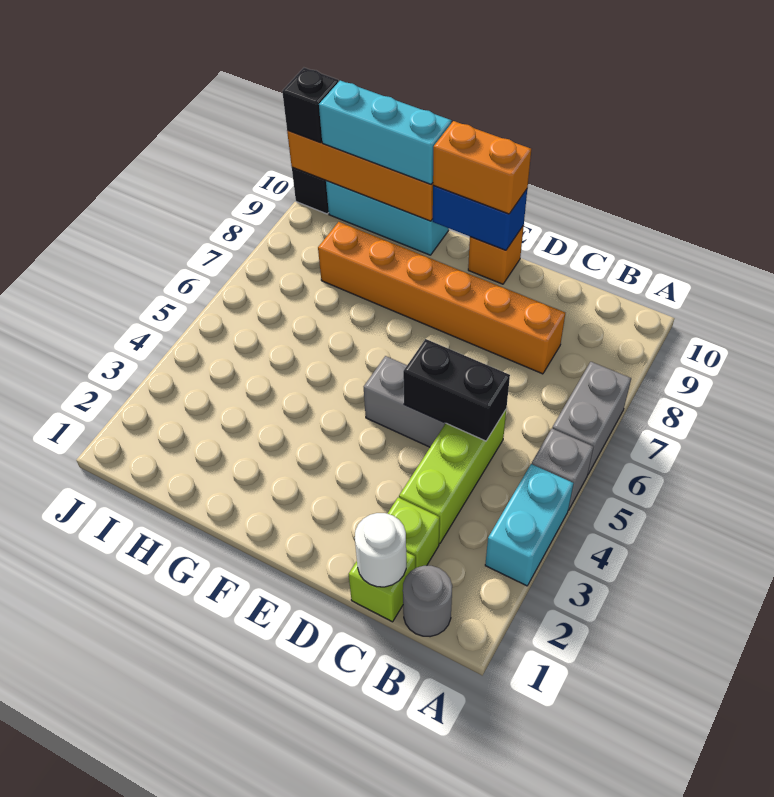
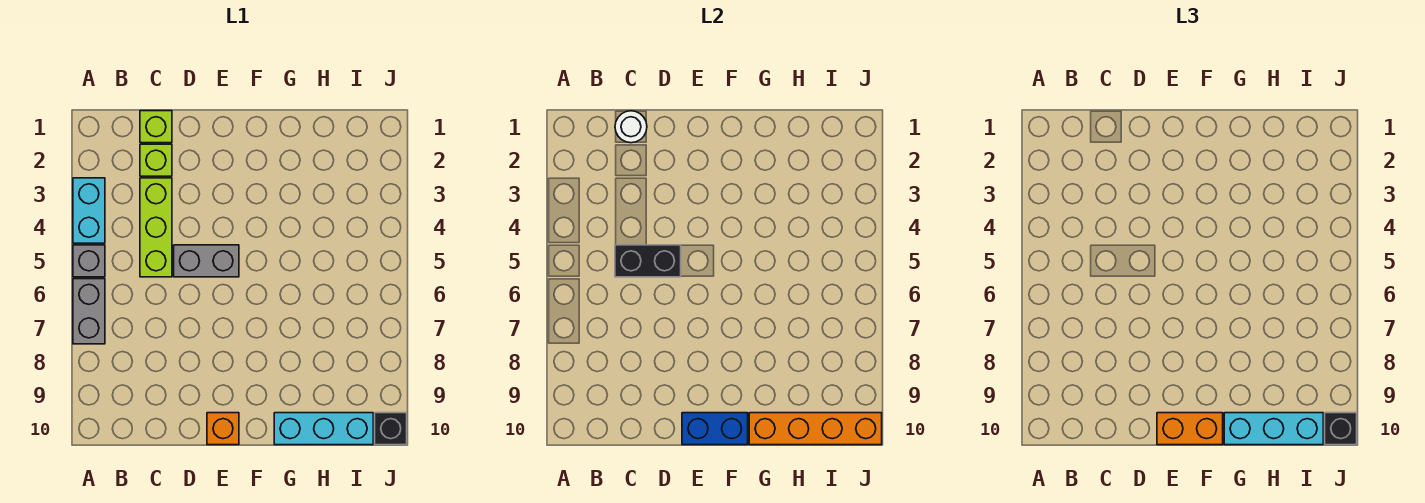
grey 1x1 round brick [403,566,452,637] -> none
orange 1x6 brick [318,222,565,374] -> none

